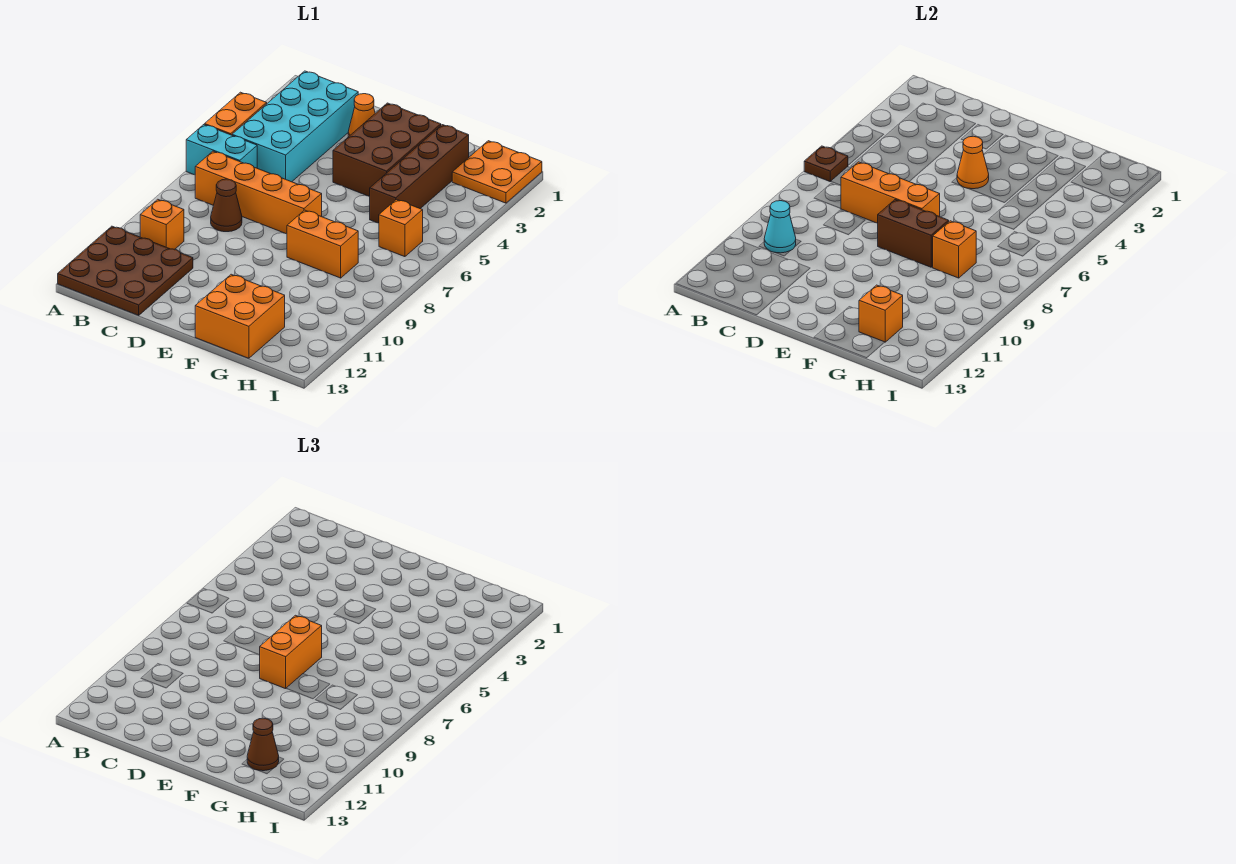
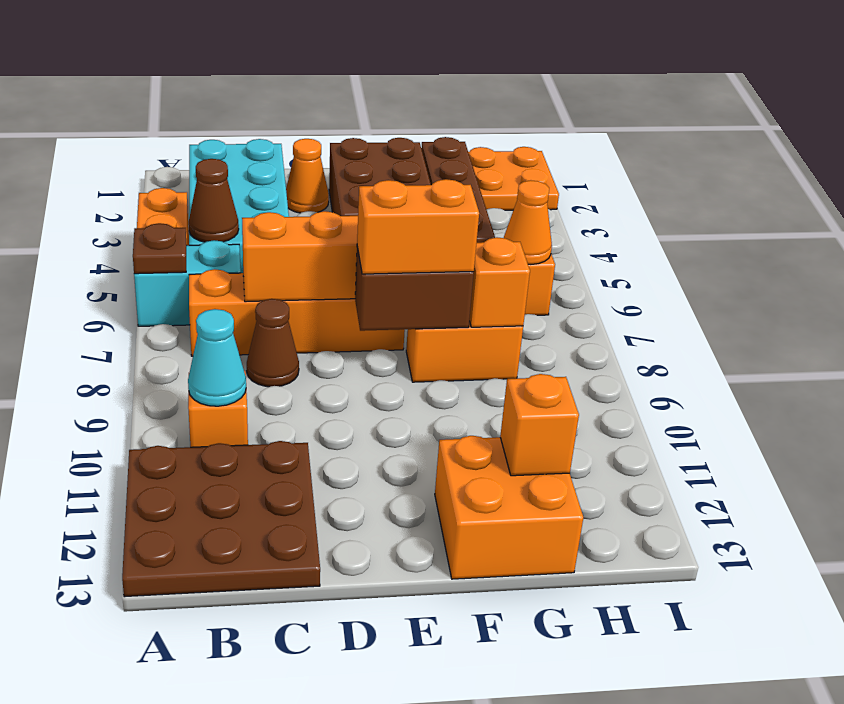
orange 1x1 cone [957,136,989,189] -> orange 1x1 cone moved to [504,180,552,265]
orange 1x2 brick [260,615,322,689] -> orange 1x2 brick turned to [357,179,479,274]
brown 1x1 cone [247,718,279,771] -> brown 1x1 cone moved to [189,159,239,242]

